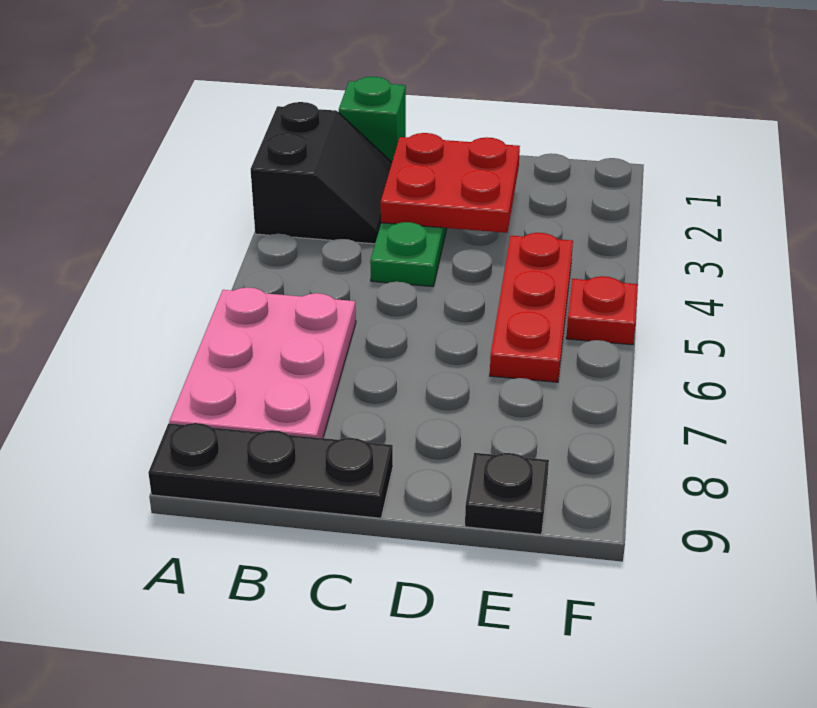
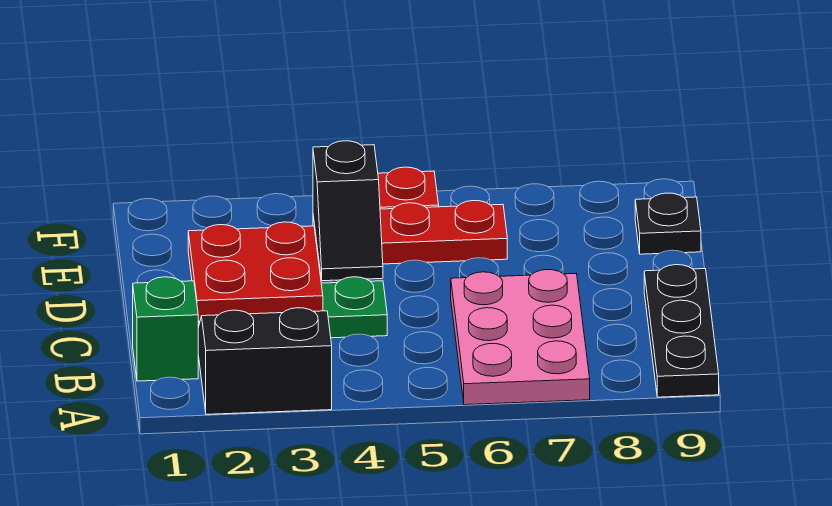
pink 2x3 plate [169,287,356,438] -> pink 2x3 plate turned to [451,270,590,405]
none -> black 1x2 slope [313,141,383,281]

